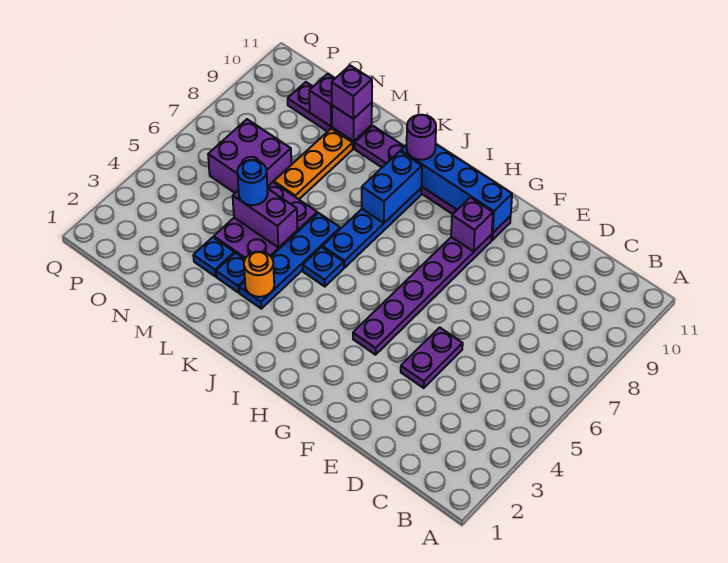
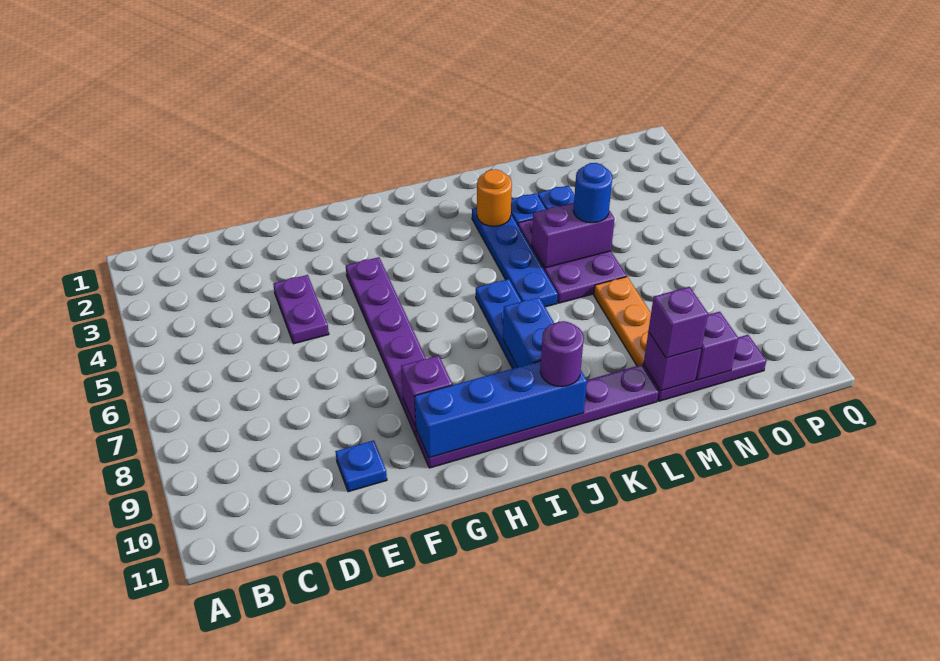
blue 1x1 plate [303,247,344,287] -> blue 1x1 plate moved to [335,440,387,492]
purple 2x2 brick [208,119,291,193] -> none

